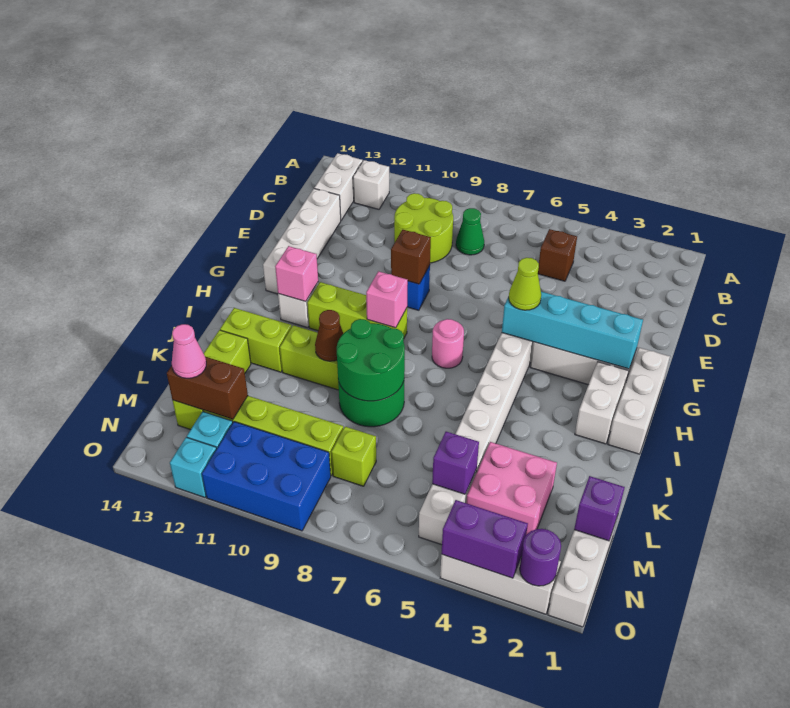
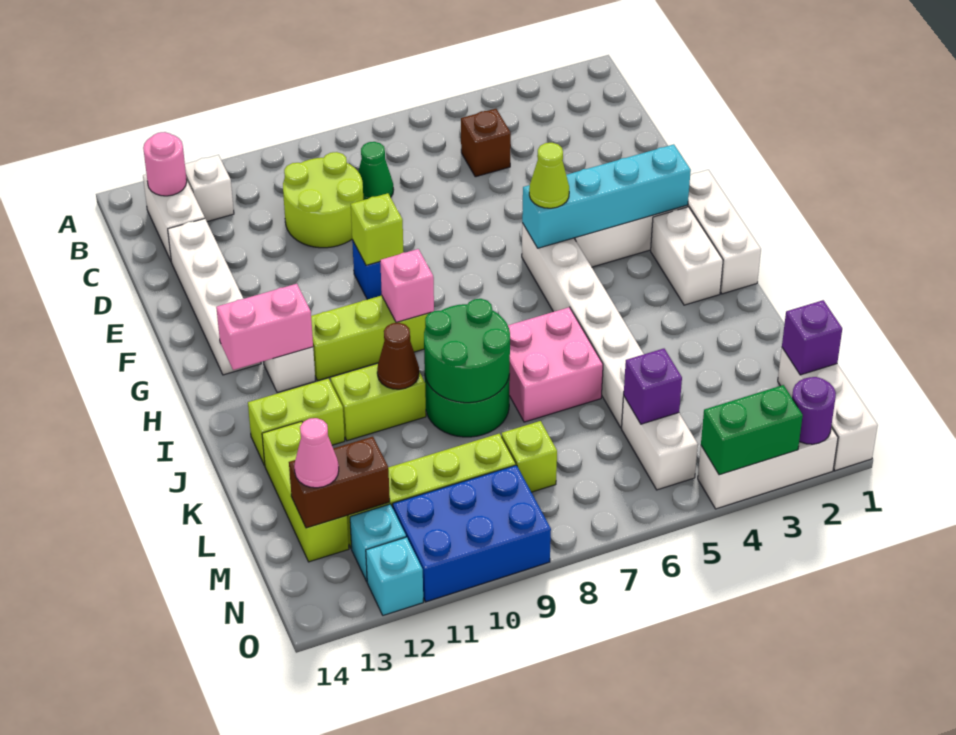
brown 1x1 brick [391,230,431,284] -> lime 1x1 brick [351,193,404,265]
pink 1x1 round brick [432,319,464,368] -> pink 1x1 round brick moved to [143,132,187,196]
pink 1x1 brick [275,246,318,301] -> pink 1x2 brick [216,284,313,370]
pink 2x2 brick [466,442,557,535] -> pink 2x2 brick moved to [508,307,603,422]
purple 1x2 brick [441,500,528,578] -> green 1x2 brick [701,385,803,475]

